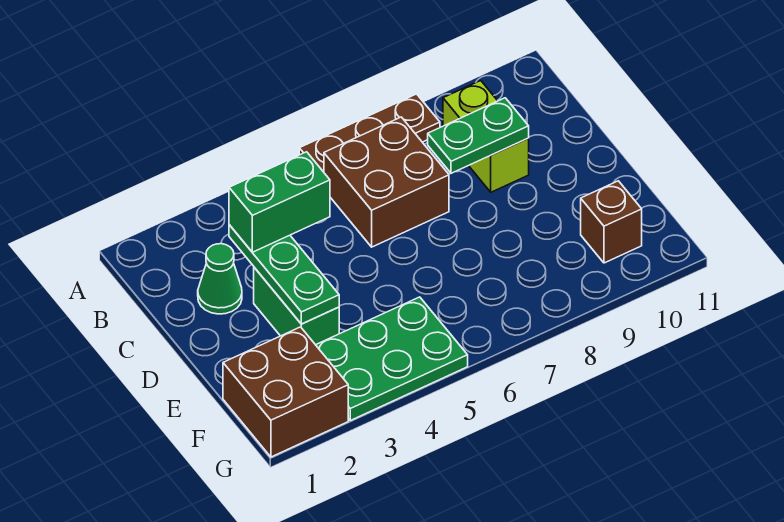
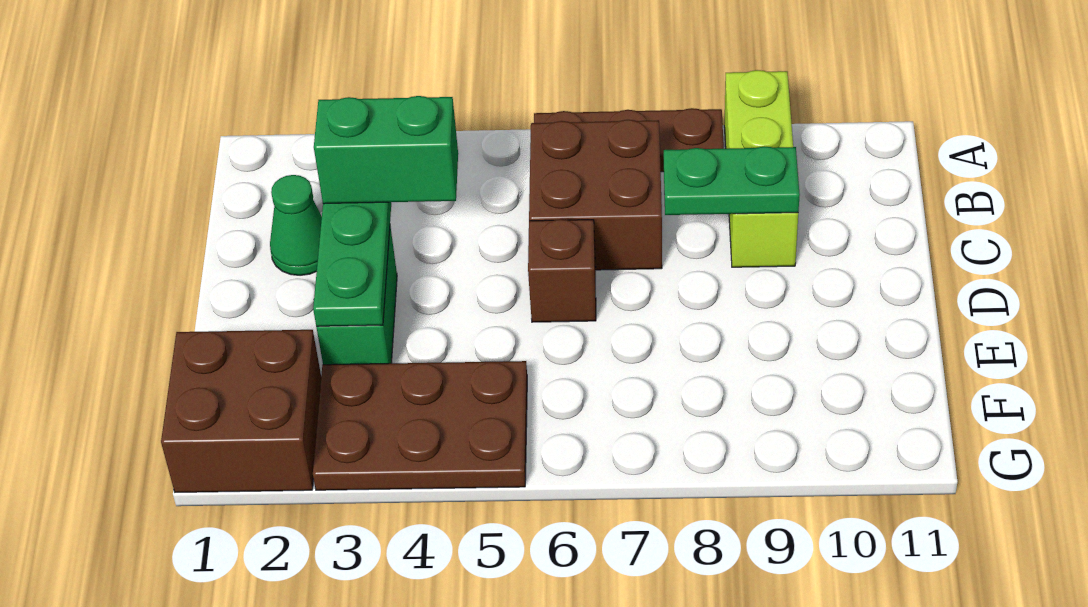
lime 1x2 brick [443,81,529,192] -> lime 1x3 brick [724,70,798,267]
green 2x3 plate [316,297,468,420] -> brown 2x3 plate [313,361,527,490]
brown 1x1 brick [581,181,642,263] -> brown 1x1 brick moved to [528,219,596,322]

